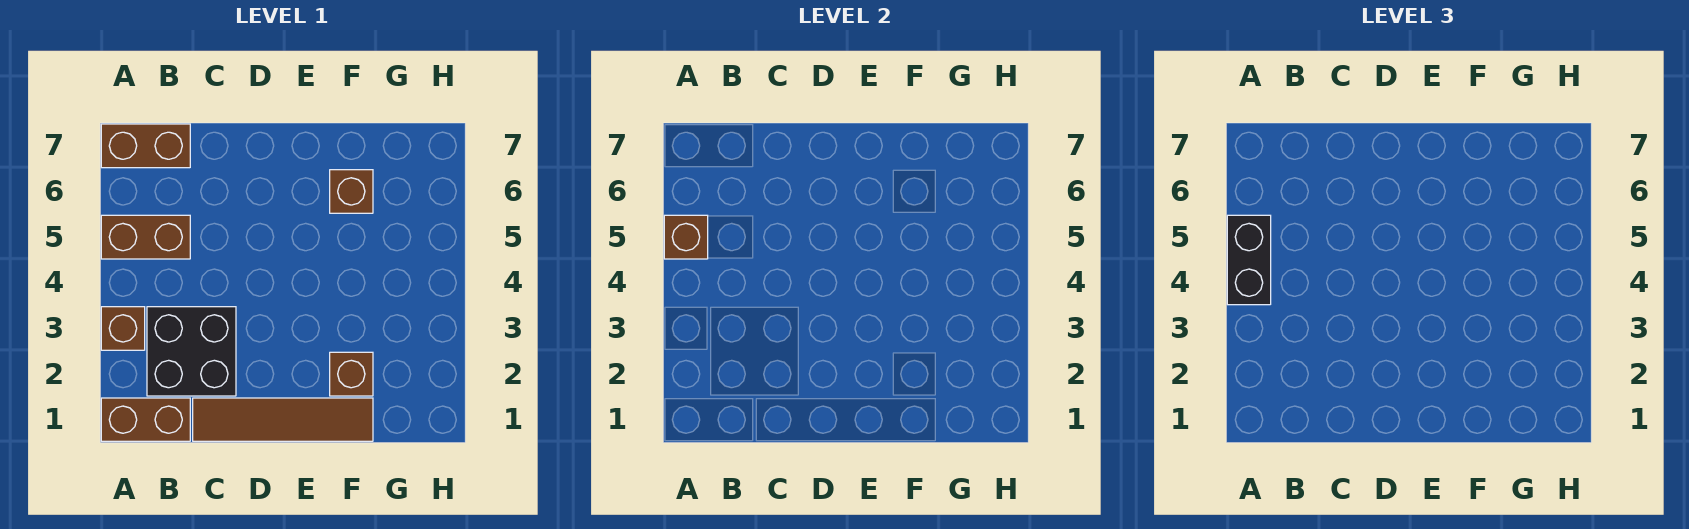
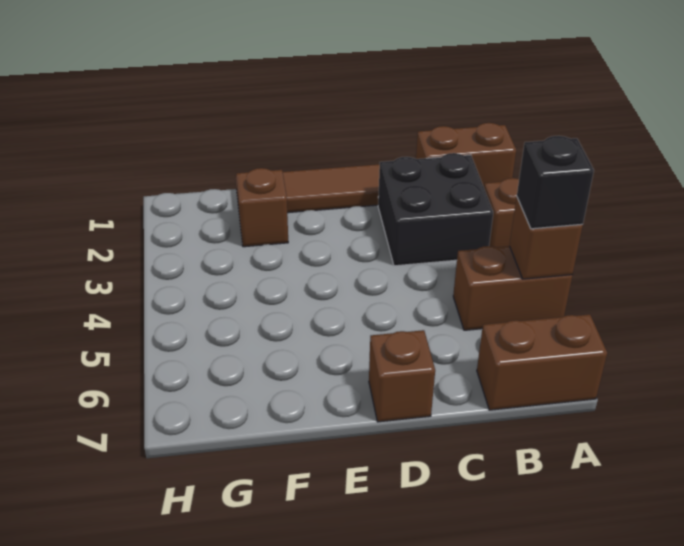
black 1x2 brick [1227,215,1271,305] -> black 1x1 brick [517,136,594,229]
brown 1x1 brick [330,170,373,213] -> brown 1x1 brick moved to [369,330,435,422]

